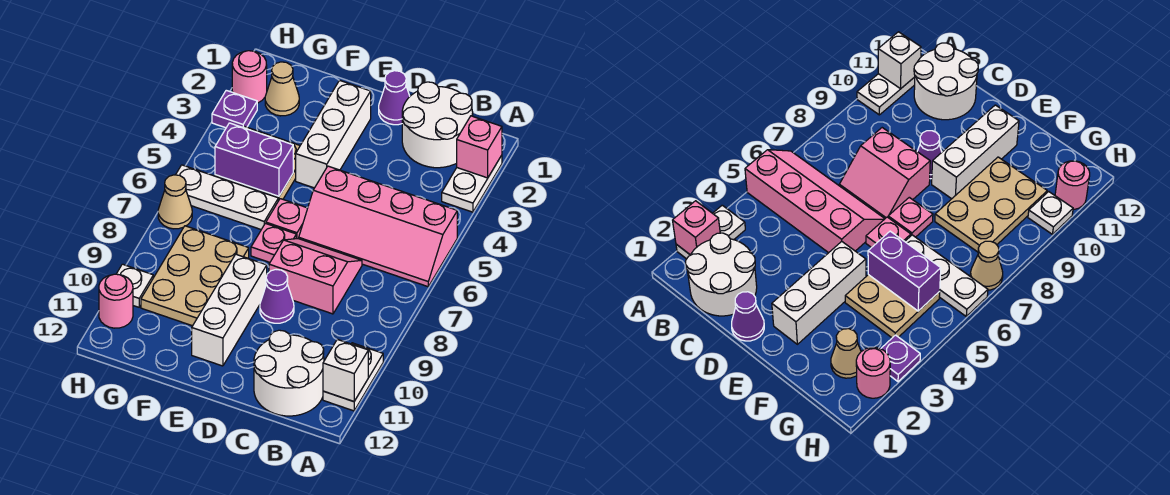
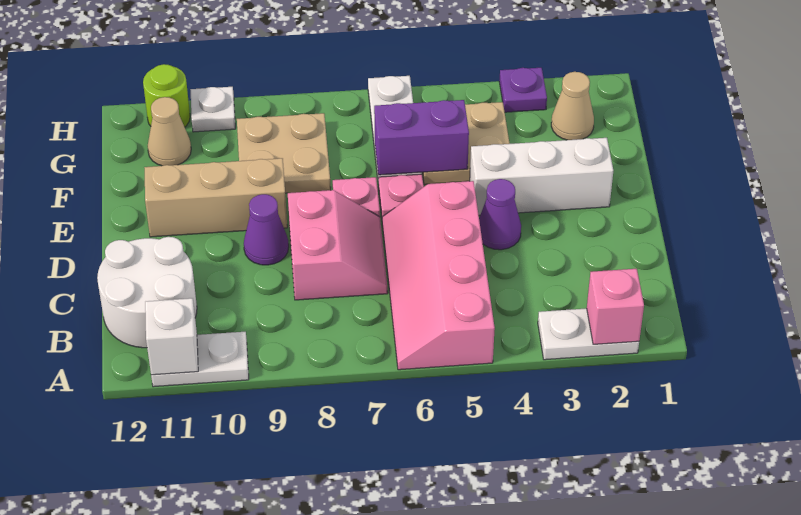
white 2x2 round brick [402,82,473,168] -> none
purple 1x1 cone [379,71,410,125] -> purple 1x1 cone moved to [479,179,521,250]
white 1x3 brick [192,254,267,366] -> tan 1x3 brick [144,158,287,237]
purple 1x2 brick [215,123,293,196] -> purple 1x2 brick turned to [374,100,469,175]
tan 2x3 plate [141,226,249,326] -> tan 2x2 plate [237,113,331,193]
pink 1x1 round brick [232,51,267,103] -> none
tan 1x1 cone [158,175,192,229] -> tan 1x1 cone moved to [148,97,191,166]
pink 1x1 round brick [99,274,133,328] -> lime 1x1 round brick [143,64,190,127]

